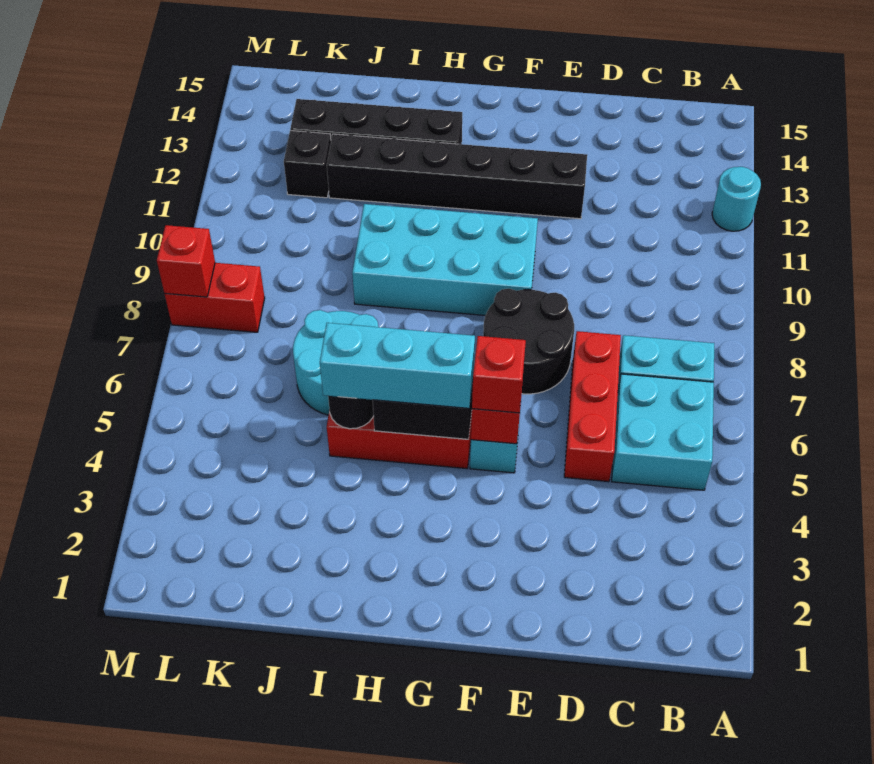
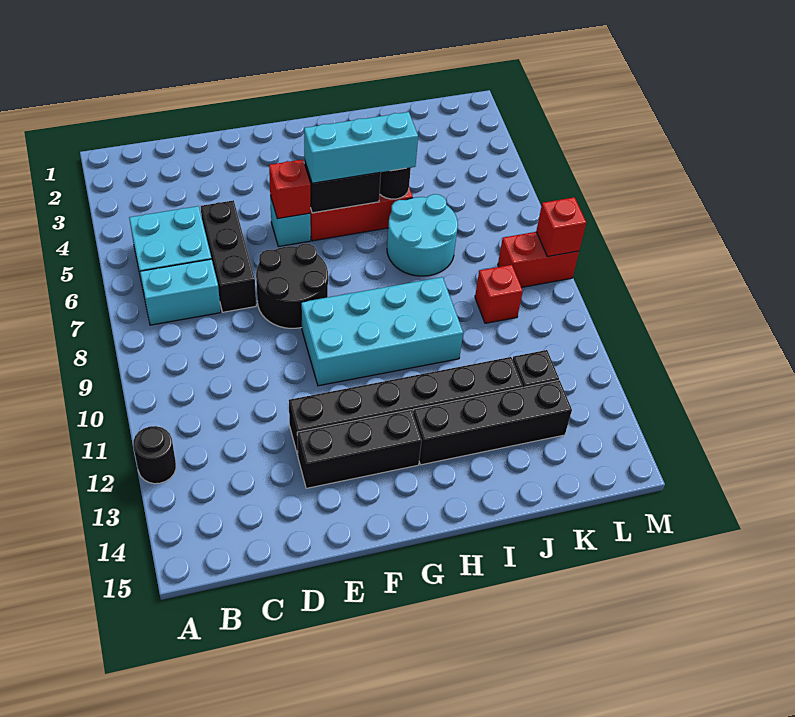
cyan 1x1 round brick [712,167,761,231] -> black 1x1 round brick [133,426,176,484]
red 1x3 brick [564,331,621,482] -> black 1x3 brick [201,200,256,312]
none -> black 1x3 brick [297,410,422,488]
red 1x1 brick [472,336,526,413] -> red 1x1 brick moved to [475,265,523,323]

